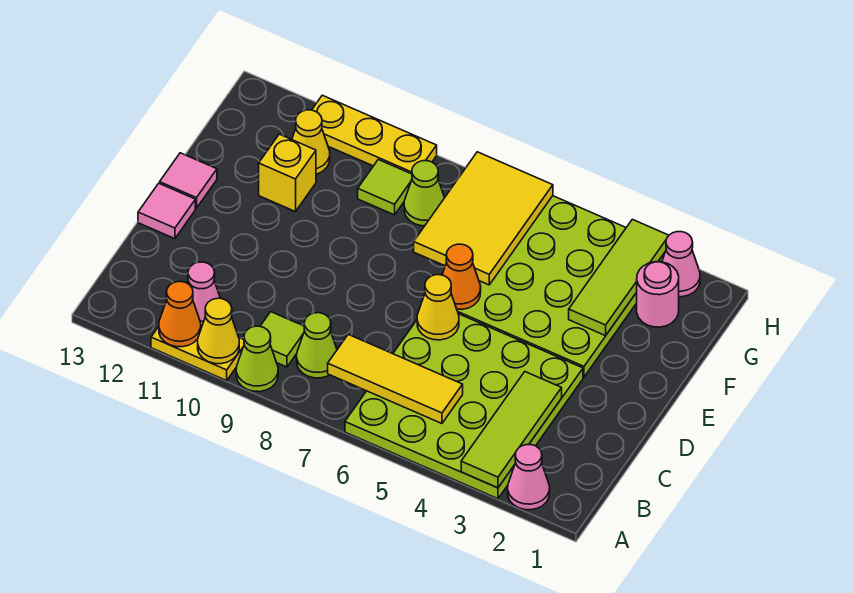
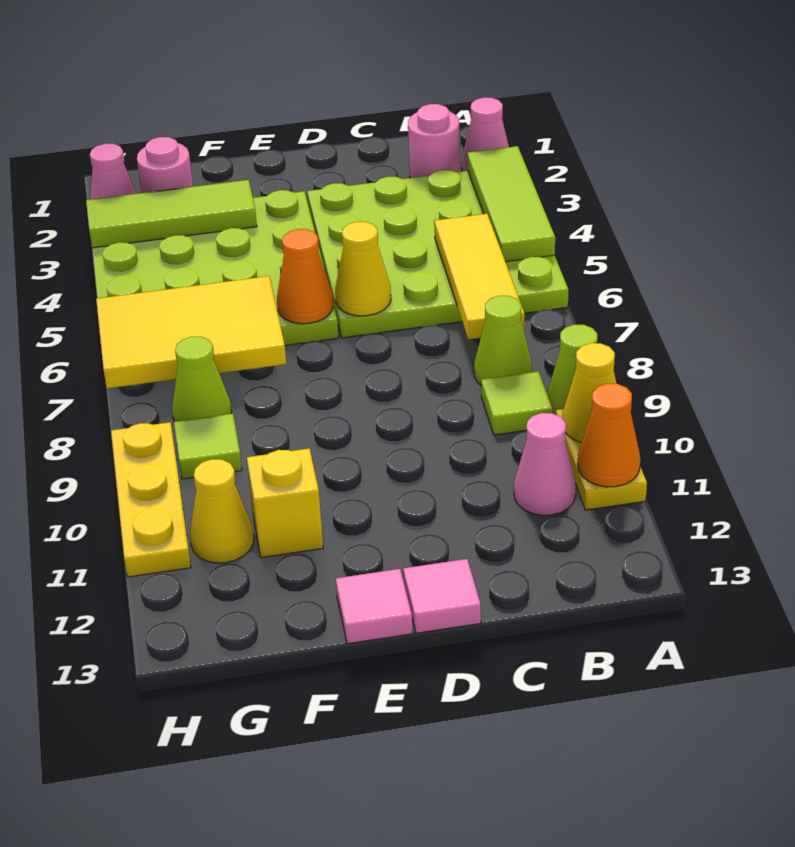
lime 1x3 tile [461,372,562,488] -> lime 1x3 tile turned to [467,146,555,262]
none -> pink 1x1 round brick [408,104,460,178]

